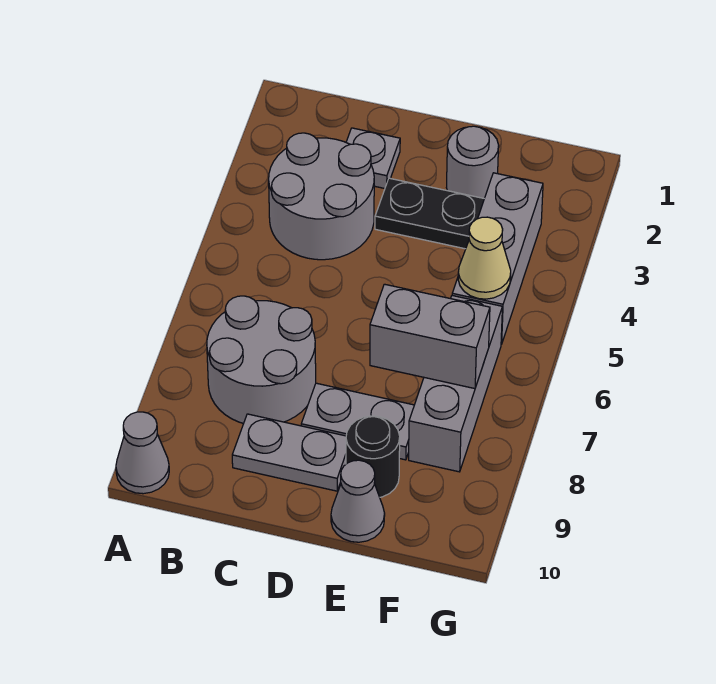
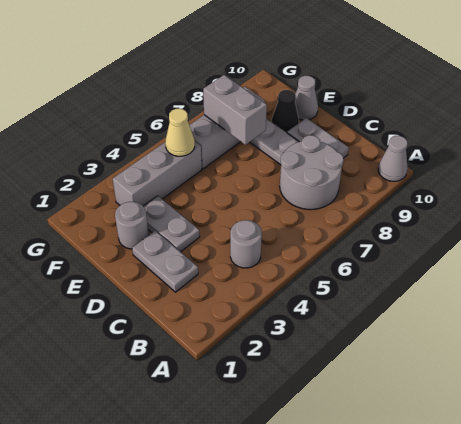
grey 2x2 round brick [269,133,374,260] -> grey 1x1 round brick [230,220,262,268]
grey 1x1 plate [346,128,400,188] -> grey 1x2 plate [132,231,198,292]
black 1x2 plate [375,178,484,249] -> grey 1x2 plate [143,196,200,252]
black 1x1 round brick [346,416,400,497] -> black 1x1 cone [272,90,299,133]

